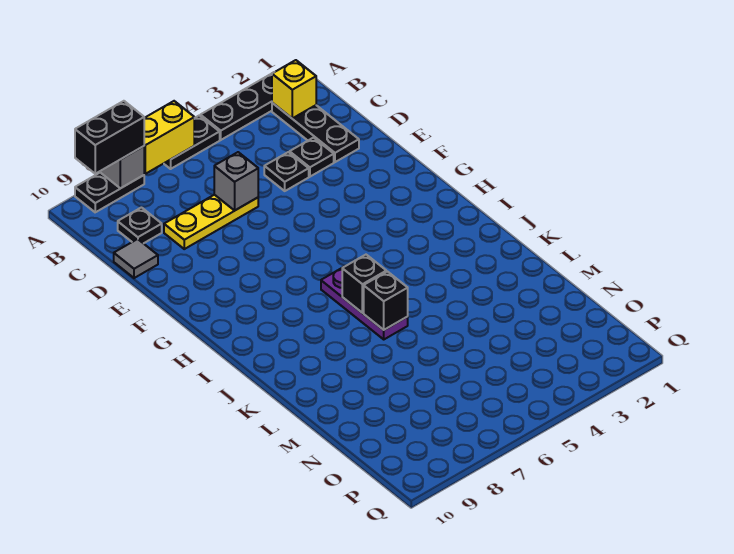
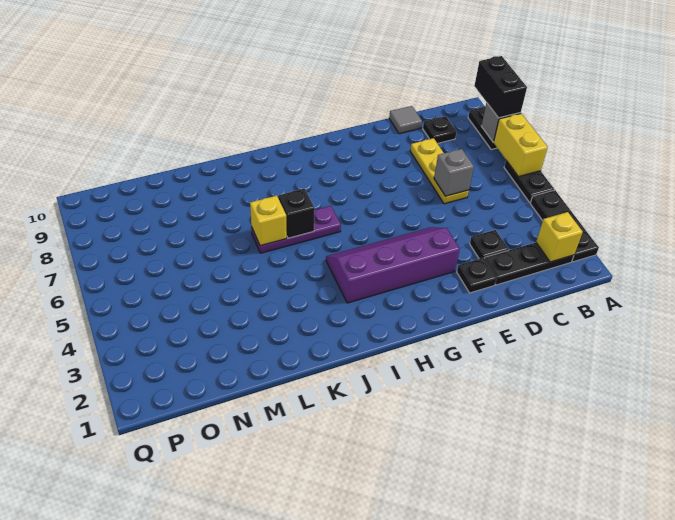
black 1x1 plate [264,152,309,191] -> black 1x1 plate moved to [457,258,497,293]
none -> purple 2x4 slope [326,227,460,303]
black 1x1 brick [364,272,408,330] -> yellow 1x1 brick [250,196,287,246]

